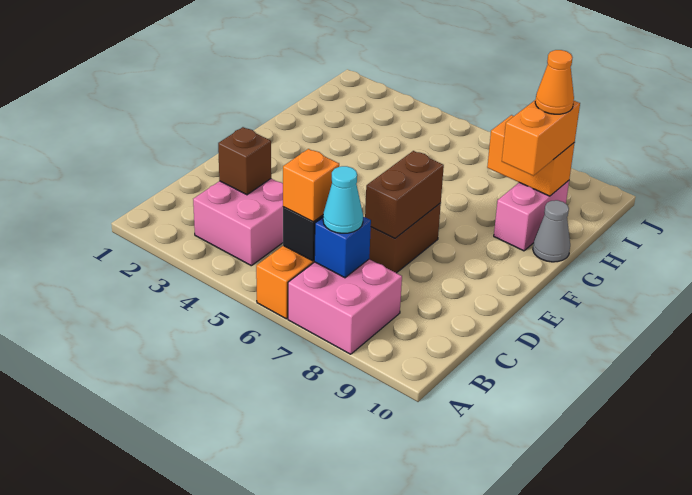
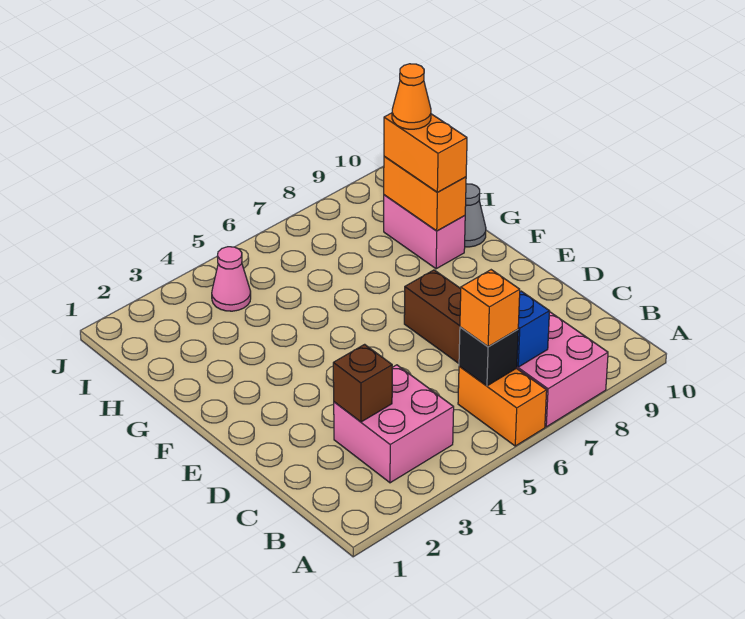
cyan 1x1 cone [323,166,363,233] -> none
brown 1x2 brick [365,151,444,238] -> none
orange 1x2 brick [487,115,574,196] -> orange 1x2 brick turned to [384,156,466,231]
none -> pink 1x1 cone [212,247,251,311]

